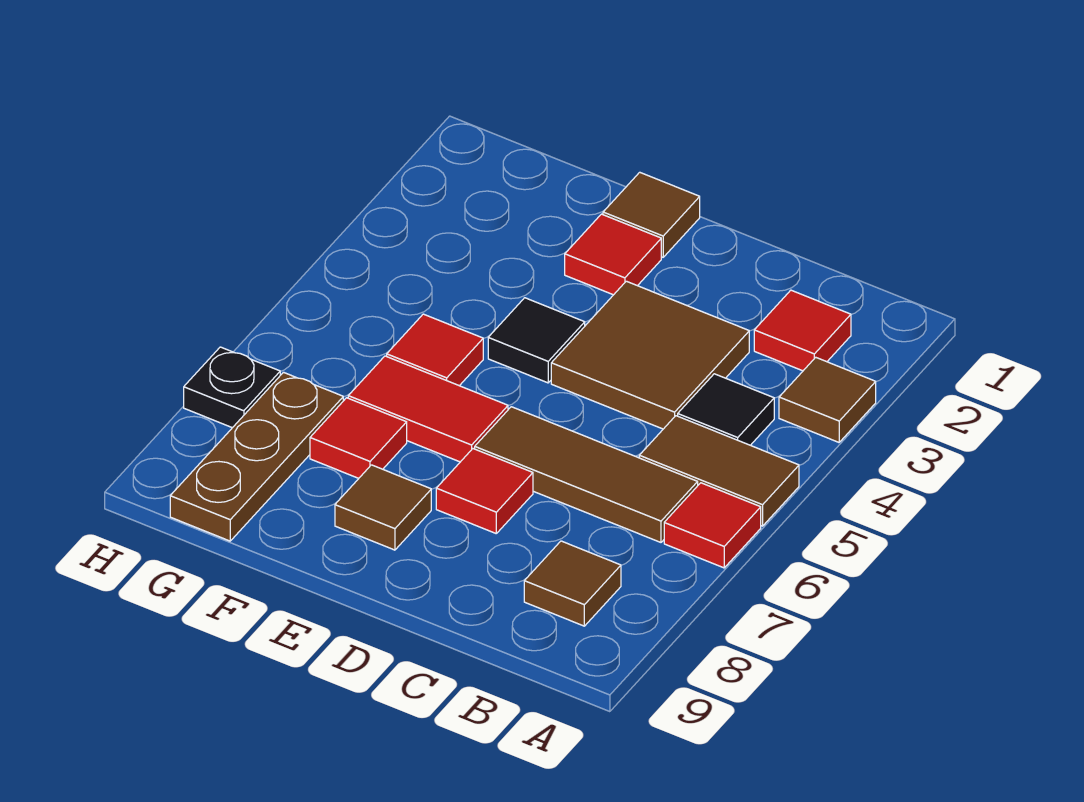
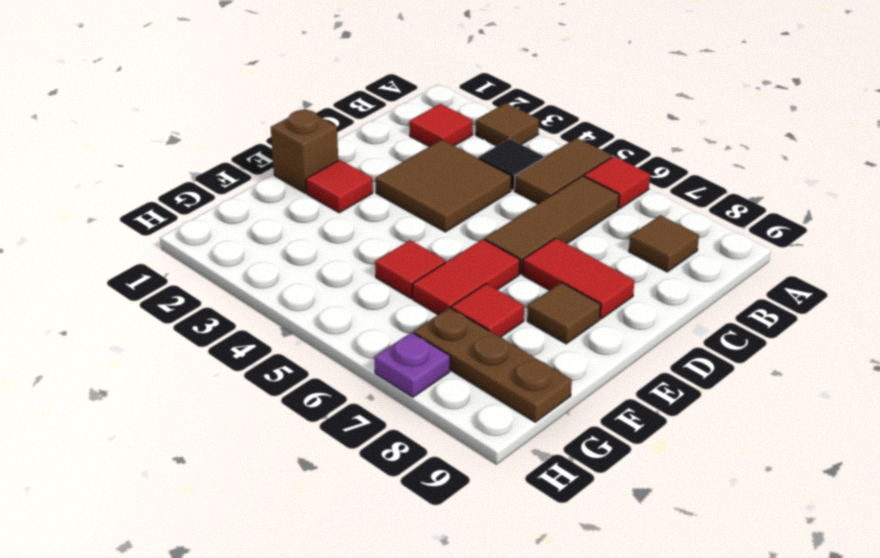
red 1x1 tile [436,449,533,533] -> red 1x2 tile [523,238,634,319]
brown 1x1 tile [603,172,700,257] -> brown 1x1 brick [271,109,338,193]
black 1x1 tile [488,298,585,383] -> none
black 1x1 plate [184,347,280,428] -> purple 1x1 plate [374,332,450,397]

